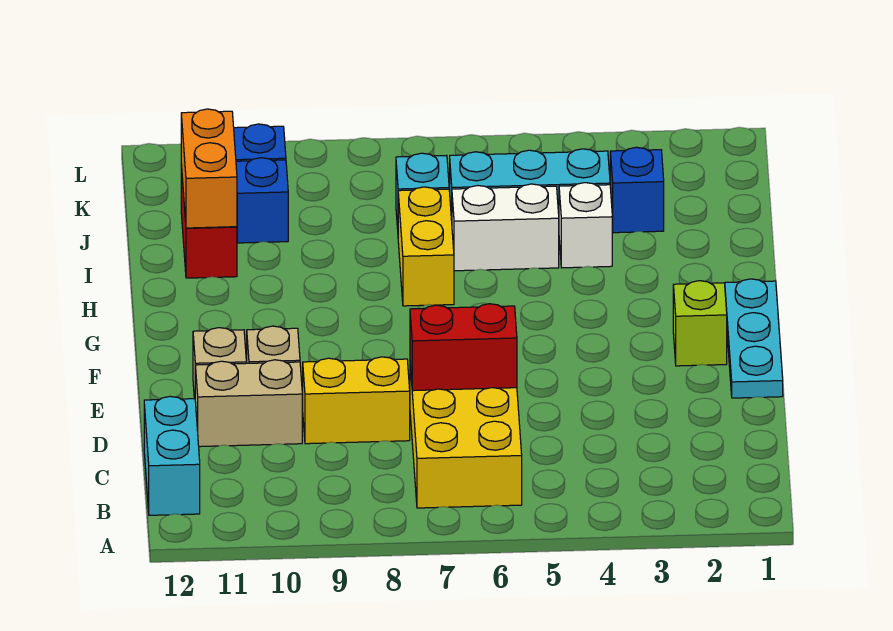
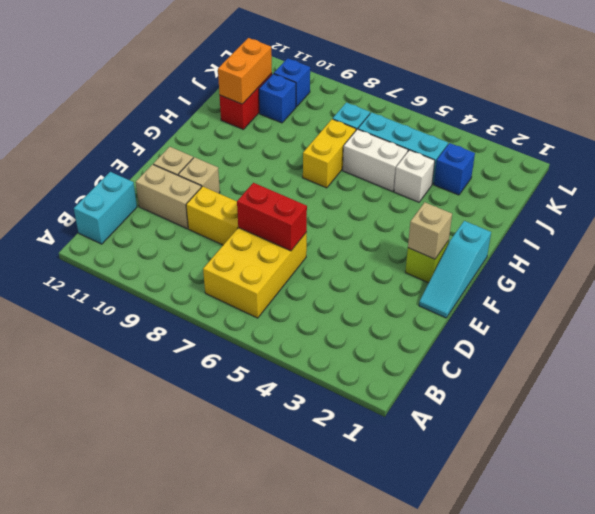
cyan 1x3 plate [725,279,783,398] -> cyan 1x3 slope [419,221,491,318]
none -> tan 1x1 brick [408,202,452,259]

